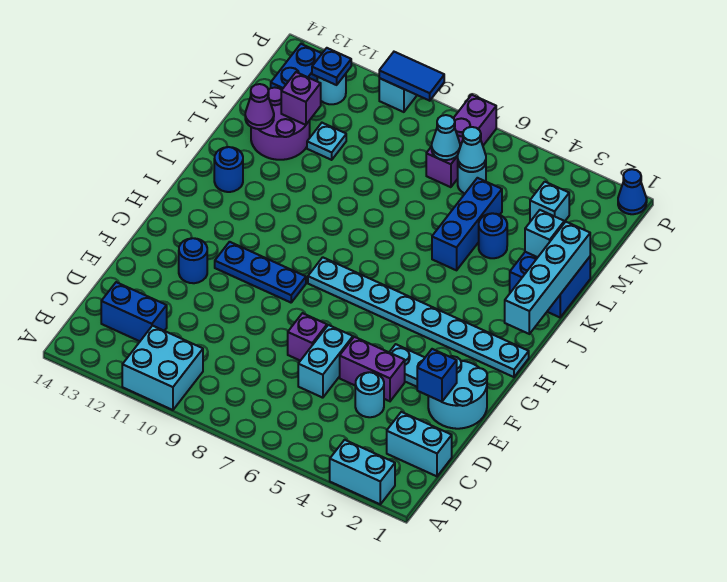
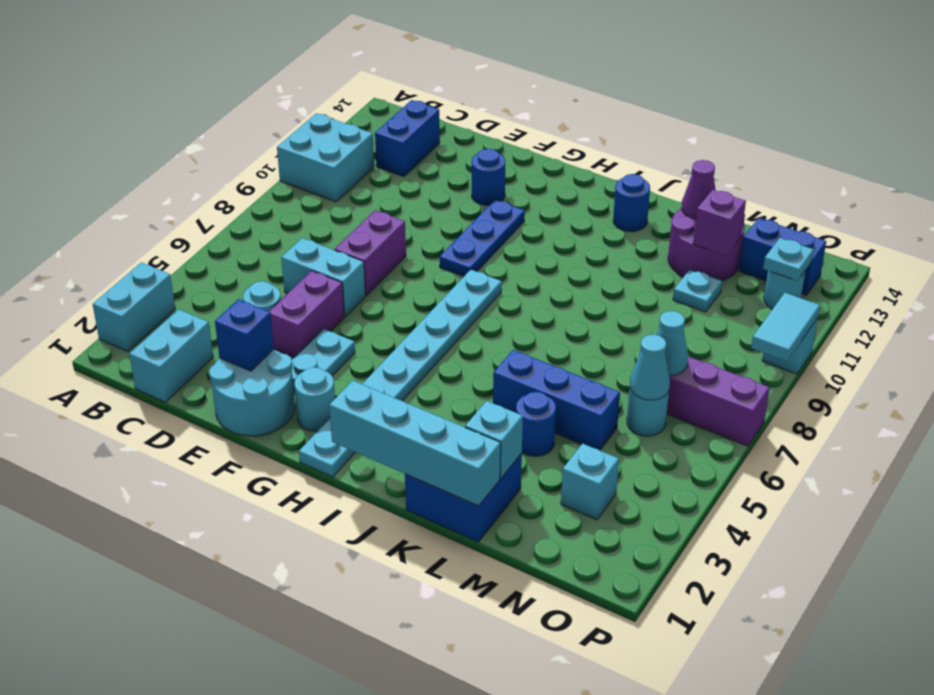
purple 1x1 brick [288,313,327,361] -> purple 1x2 brick [335,210,406,295]
none -> cyan 1x1 round brick [294,367,335,431]
blue 1x1 plate [312,48,351,85] -> cyan 1x1 plate [763,238,814,281]
blue 1x1 cone [618,169,647,214] -> none
blue 1x2 tile [379,52,444,101] -> cyan 1x2 tile [751,293,820,361]

